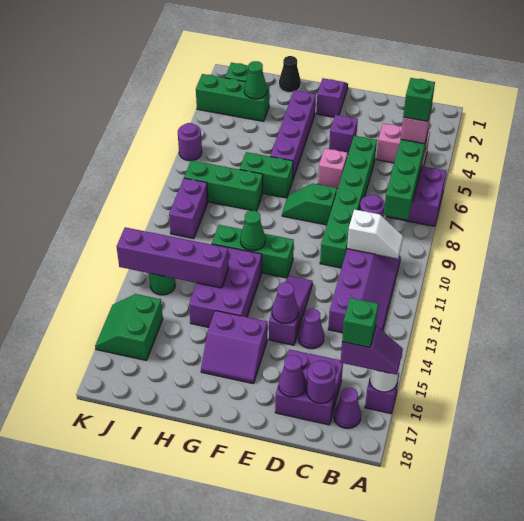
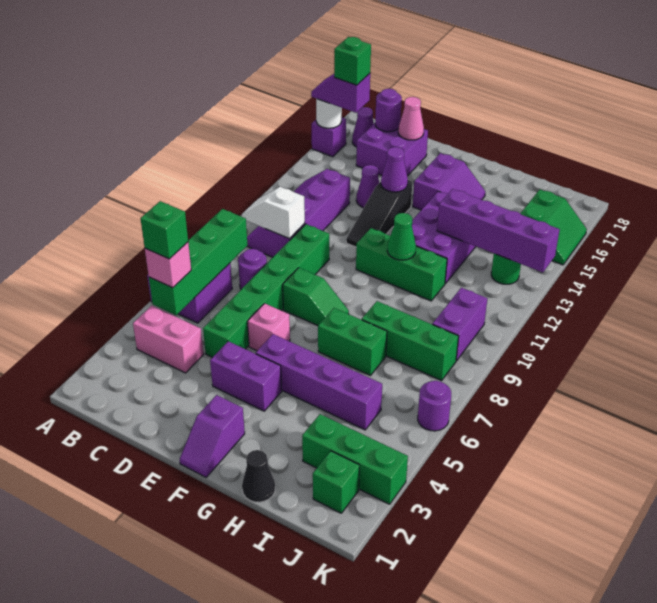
purple 1x1 cone [279,355,306,397] -> pink 1x1 cone [398,97,424,140]
purple 1x1 brick [329,115,358,154] -> purple 1x2 brick [210,341,282,411]
purple 1x3 slope [269,276,313,345] -> black 1x3 slope [346,180,412,247]
purple 2x2 slope [201,311,267,384] -> purple 2x2 slope turned to [413,153,485,210]
purple 1x4 brick [270,90,316,179] -> purple 1x4 brick turned to [256,334,382,430]
green 1x1 cone [244,61,267,99] -> none

